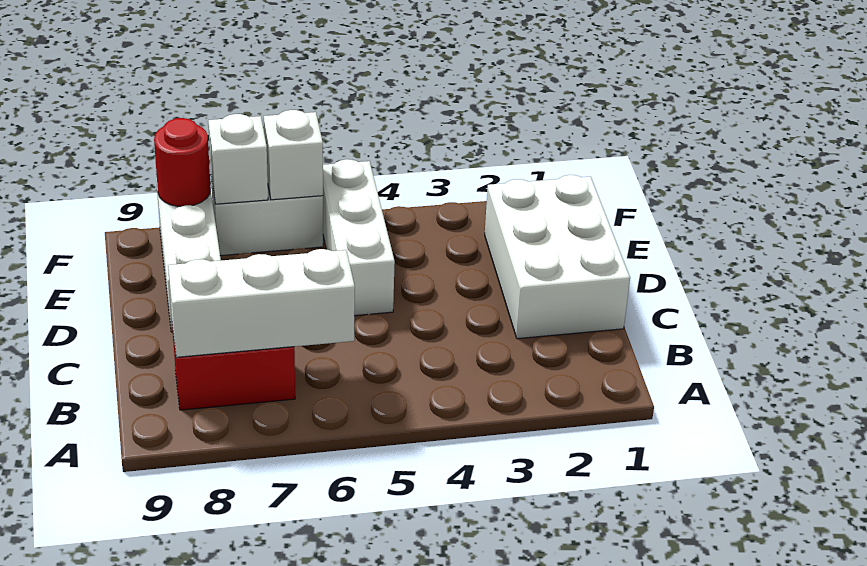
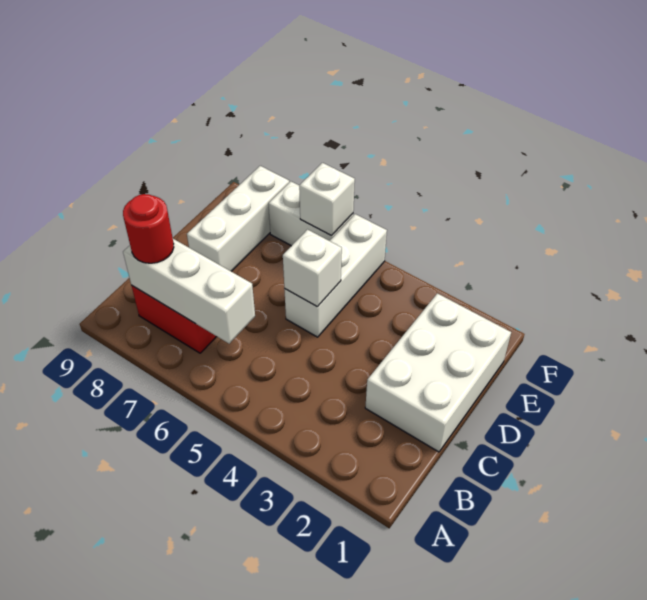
white 1x1 brick [208,114,268,204] -> white 1x1 brick moved to [283,230,342,307]
red 1x1 round brick [154,118,210,206] -> red 1x1 round brick moved to [123,194,174,263]

